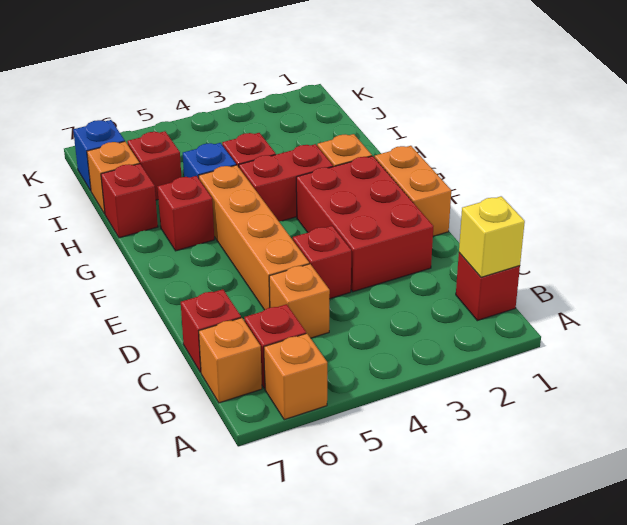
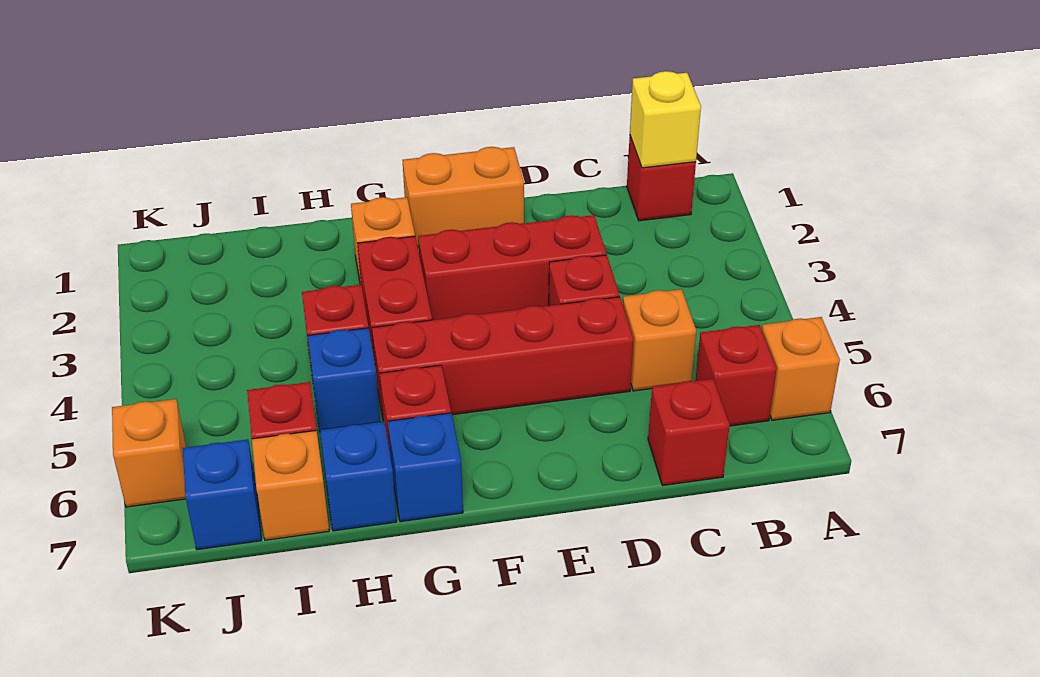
orange 1x1 brick [199,318,262,403] -> orange 1x1 brick moved to [112,399,186,507]
red 2x3 brick [296,156,433,292] -> red 1x3 brick [418,215,606,320]
orange 1x4 brick [199,165,309,310] -> red 1x4 brick [372,297,633,418]
none -> blue 1x1 brick [388,413,463,522]
red 1x1 brick [101,164,158,238] -> blue 1x1 brick [320,422,397,531]

